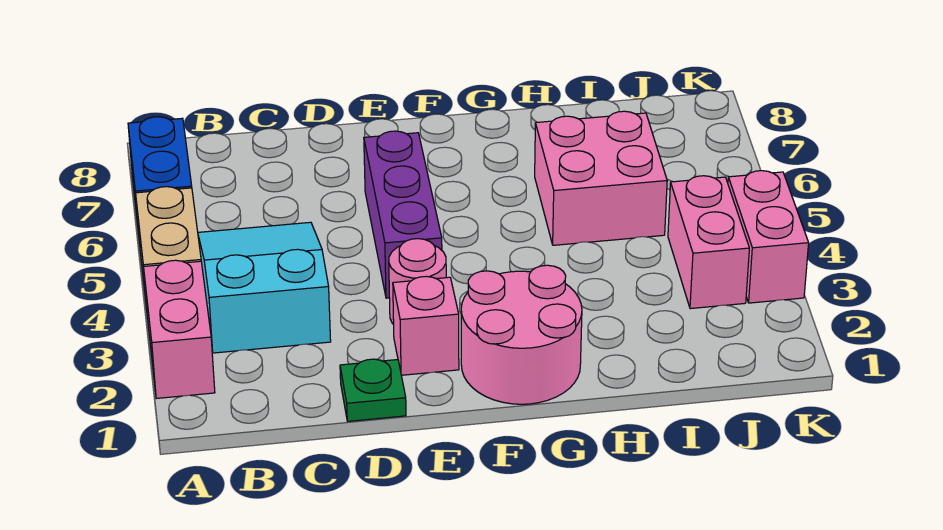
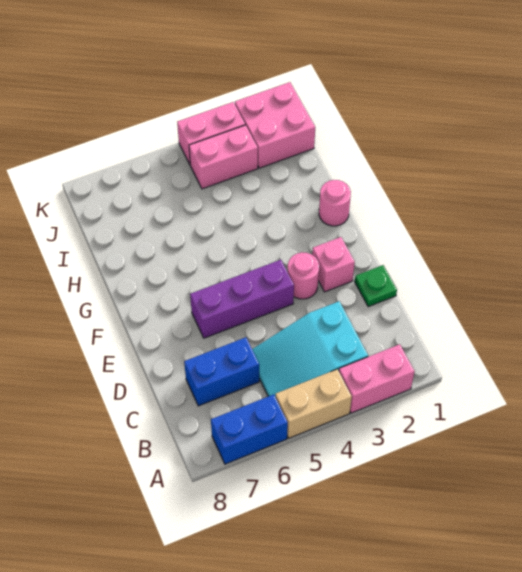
none -> blue 1x2 brick [184,337,259,406]
pink 2x2 round brick [461,265,582,404] -> pink 1x1 round brick [319,180,351,226]
pink 2x2 brick [535,111,667,245] -> pink 2x2 brick moved to [235,82,315,168]

